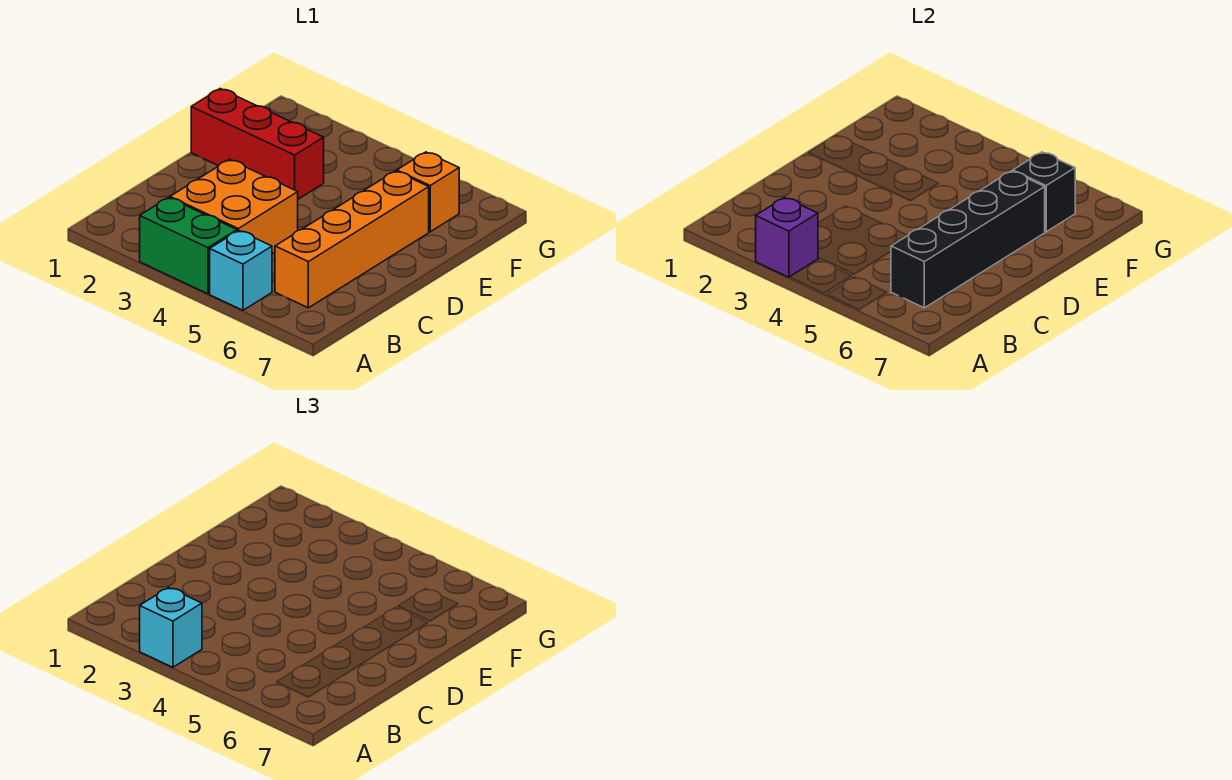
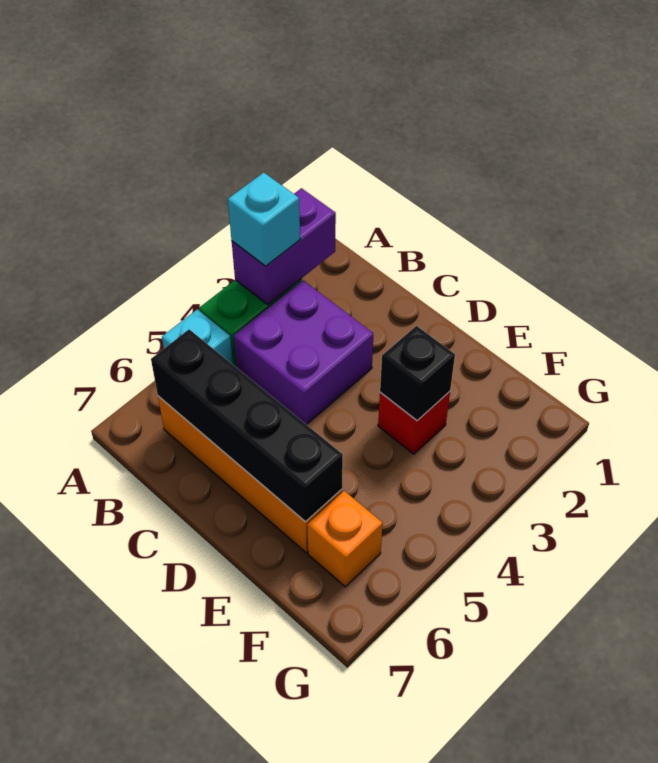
purple 1x1 brick [756,198,818,277] -> purple 1x2 brick [232,188,336,305]
orange 2x2 brick [170,160,298,254] -> purple 2x2 brick [234,281,373,425]
red 1x3 brick [191,89,324,199] -> red 1x1 brick [378,392,450,454]
black 1x1 brick [1013,152,1075,232] -> black 1x1 brick moved to [380,326,455,421]

